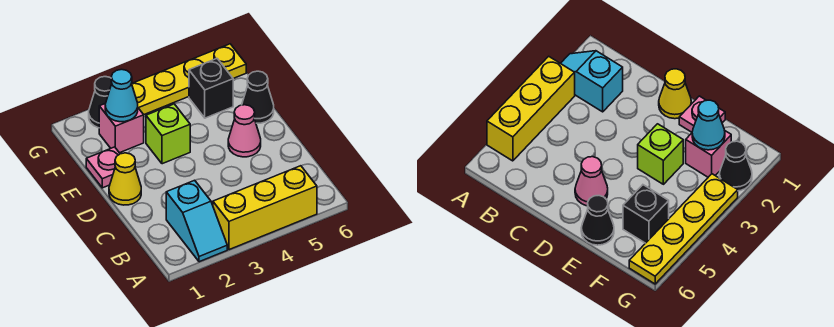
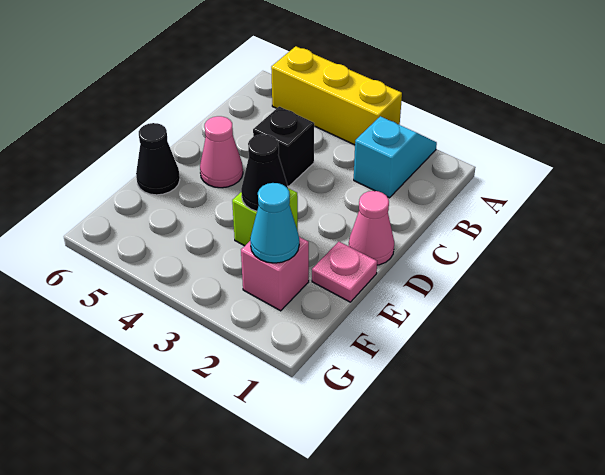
yellow 1x1 cone [109,153,141,205] -> pink 1x1 cone [349,191,394,265]
black 1x1 brick [189,59,233,118] -> black 1x1 brick moved to [253,107,314,186]
black 1x1 cone [89,77,112,128] -> black 1x1 cone moved to [241,134,288,211]
yellow 1x4 plate [132,44,246,115] -> none

